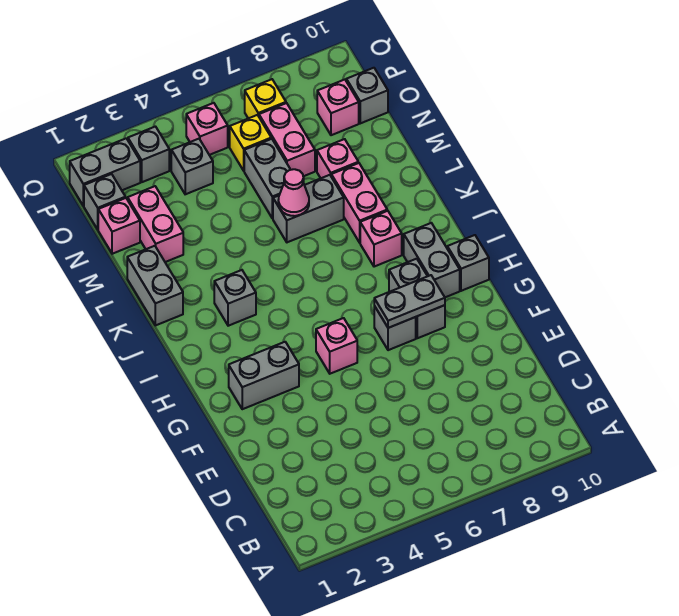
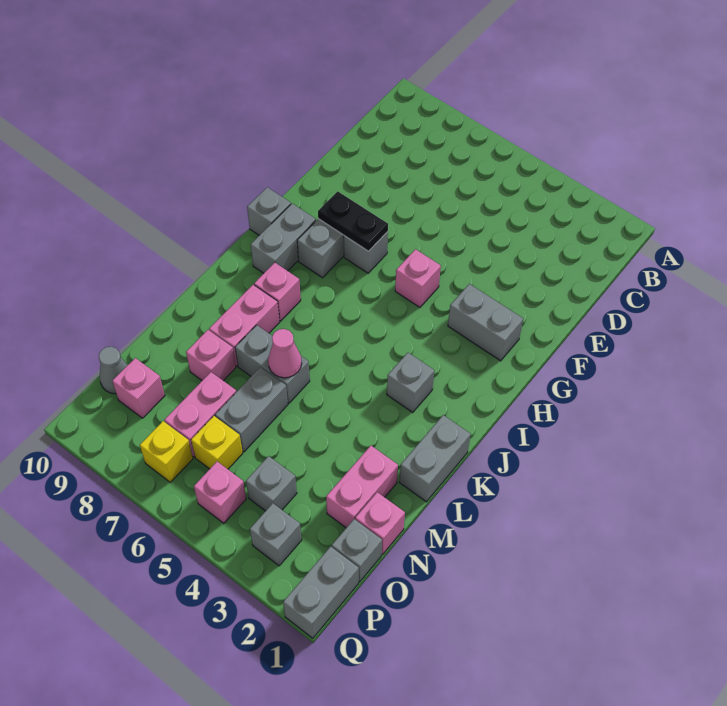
grey 1x2 plate [374,275,445,328] -> black 1x2 plate [318,191,388,251]
grey 1x1 brick [346,68,388,123] -> grey 1x1 cone [99,347,127,394]
grey 1x2 brick [70,138,140,206] -> grey 1x2 brick turned to [283,547,359,638]

